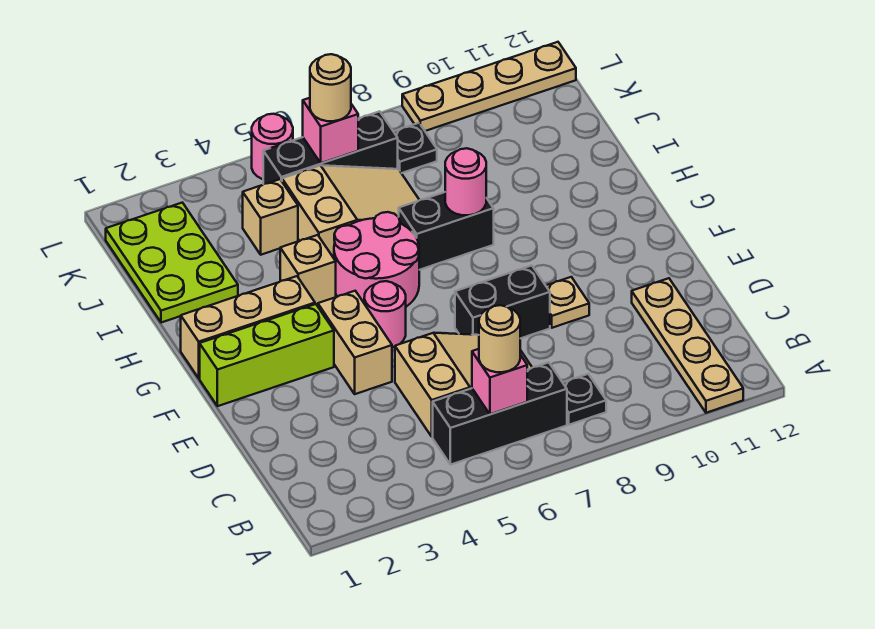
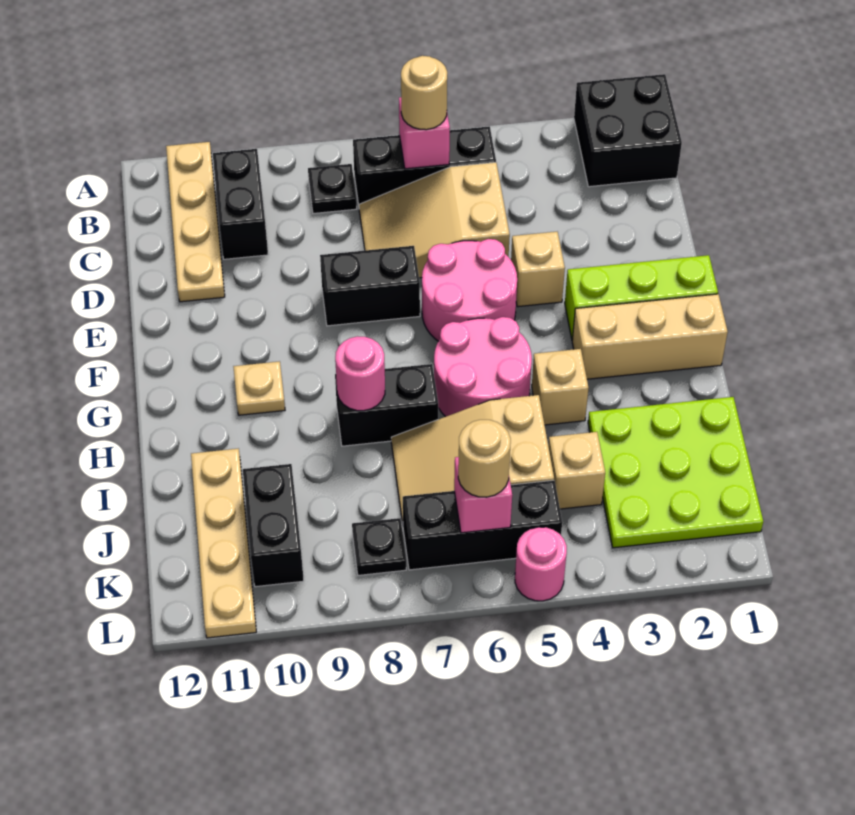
none -> black 2x2 brick [574,74,682,187]
none -> black 1x2 brick [213,149,268,259]
tan 1x2 brick [318,291,392,394] -> tan 1x1 brick [511,232,565,307]
tan 1x1 plate [546,277,589,328] -> tan 1x1 plate moved to [233,361,285,415]
pink 1x1 round brick [364,281,406,347] -> pink 2x2 round brick [422,239,517,341]
lime 2x3 plate [106,203,238,323] -> lime 3x3 plate [588,397,763,548]
none -> black 1x2 brick [243,464,304,587]
tan 1x4 plate [402,42,576,131] -> tan 1x4 plate turned to [191,449,256,638]

